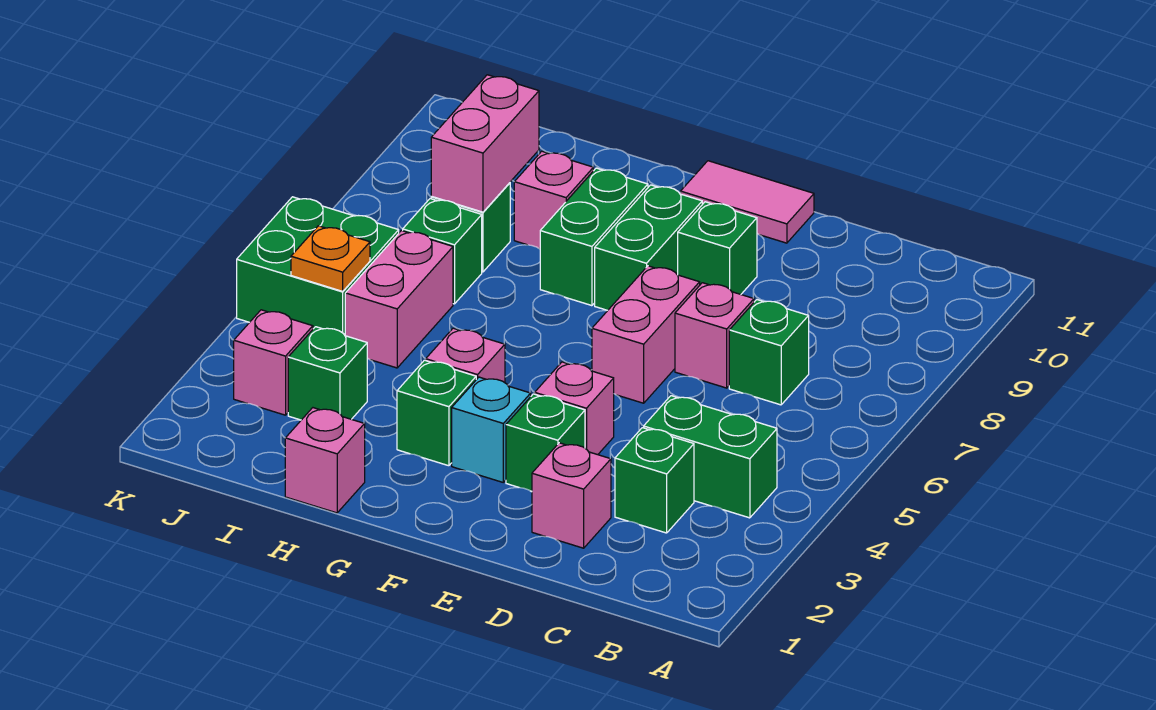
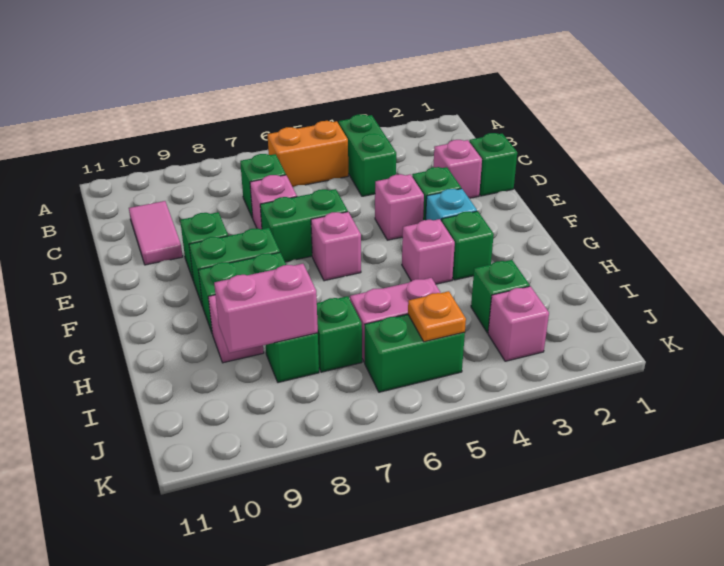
none -> orange 1x2 brick [267,121,348,187]
green 1x1 brick [615,428,694,533] -> green 1x1 brick moved to [469,133,517,196]
pink 1x2 brick [592,266,700,403] -> green 1x2 brick [260,189,348,262]
pink 1x2 tile [681,161,814,243] -> pink 1x2 tile moved to [129,201,183,265]
pink 1x1 brick [285,408,365,513] -> pink 1x1 brick moved to [311,212,361,281]
green 2x2 brick [237,197,399,335] -> green 1x2 brick [365,314,465,392]

